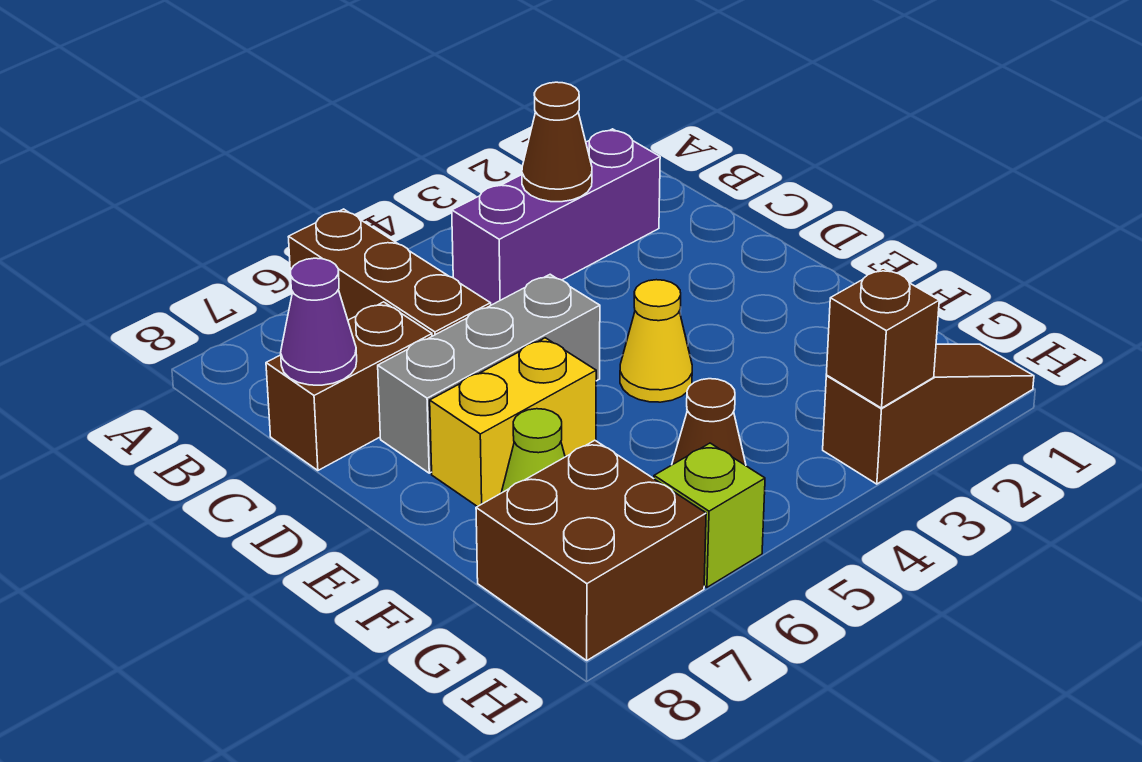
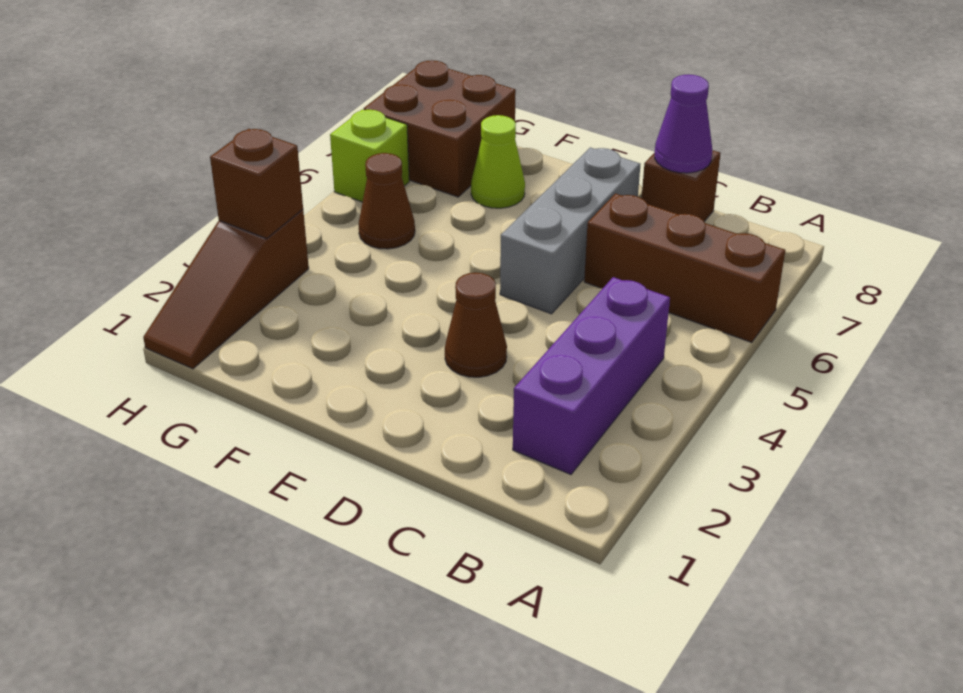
brown 1x1 cone [522,82,592,202] -> brown 1x1 cone moved to [445,273,507,377]
brown 1x2 brick [266,302,432,470] -> brown 1x1 brick [642,150,721,221]
yellow 1x1 cone [620,280,692,402] -> none
yellow 1x2 brick [430,338,596,507] -> none

